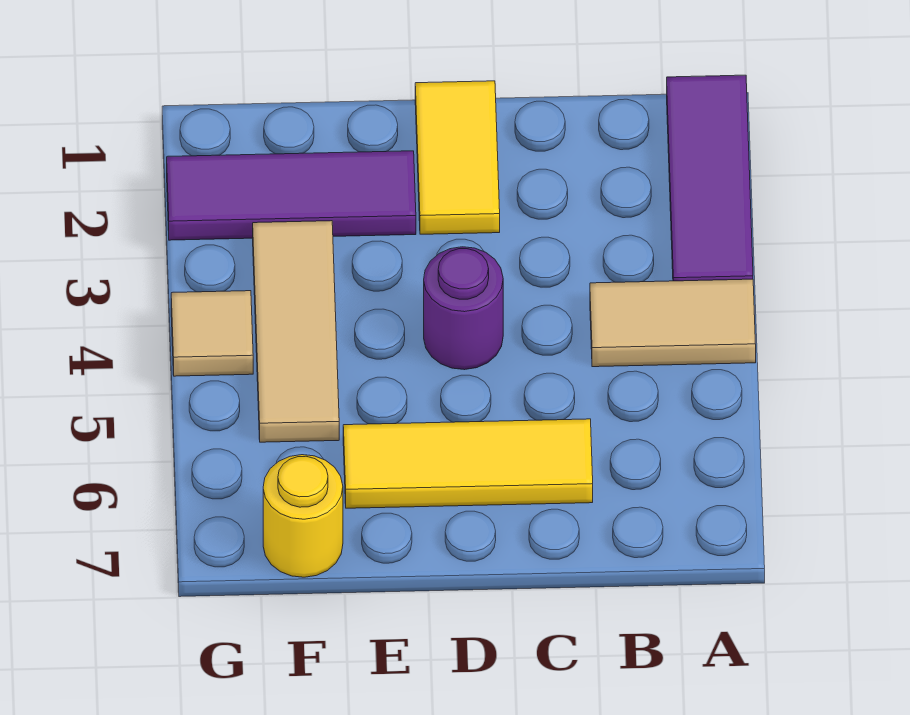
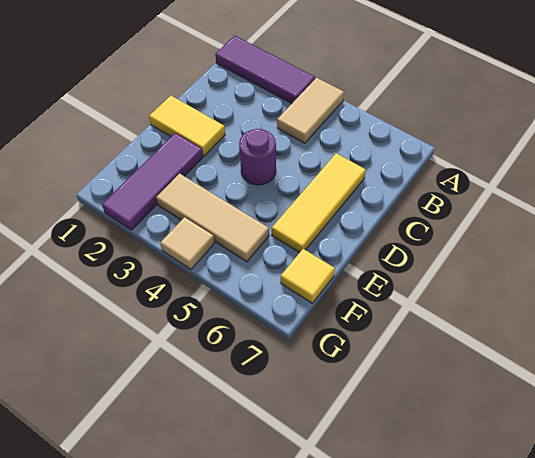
yellow 1x1 round brick [263,455,343,577] -> yellow 1x1 tile [281,249,335,303]

